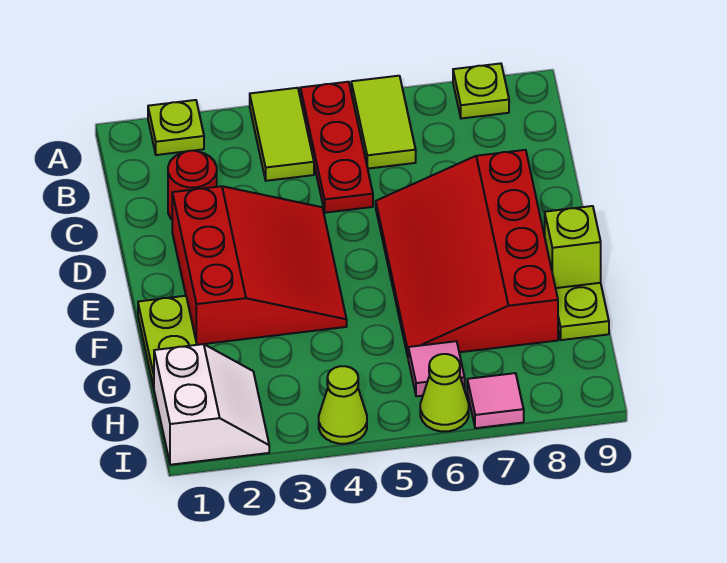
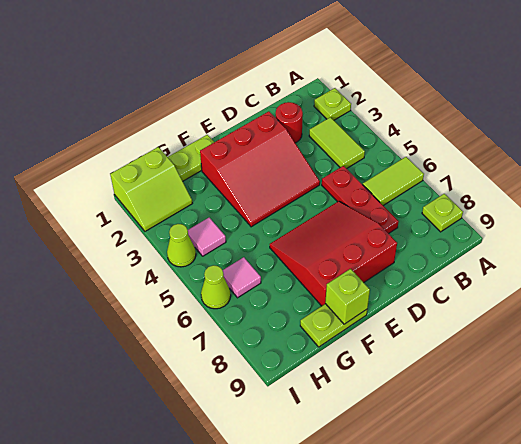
lime 1x2 tile [250,88,314,181] -> lime 1x2 tile turned to [309,117,365,169]
red 1x3 plate [300,82,373,213] -> red 1x3 plate turned to [322,166,399,234]
red 3x4 slope [376,150,558,356] -> red 3x3 slope [270,201,397,306]
white 2x2 slope [154,344,269,465] -> lime 2x2 slope [110,147,192,231]
pink 1x1 tile [467,373,524,428] -> pink 1x1 tile moved to [188,218,226,256]

